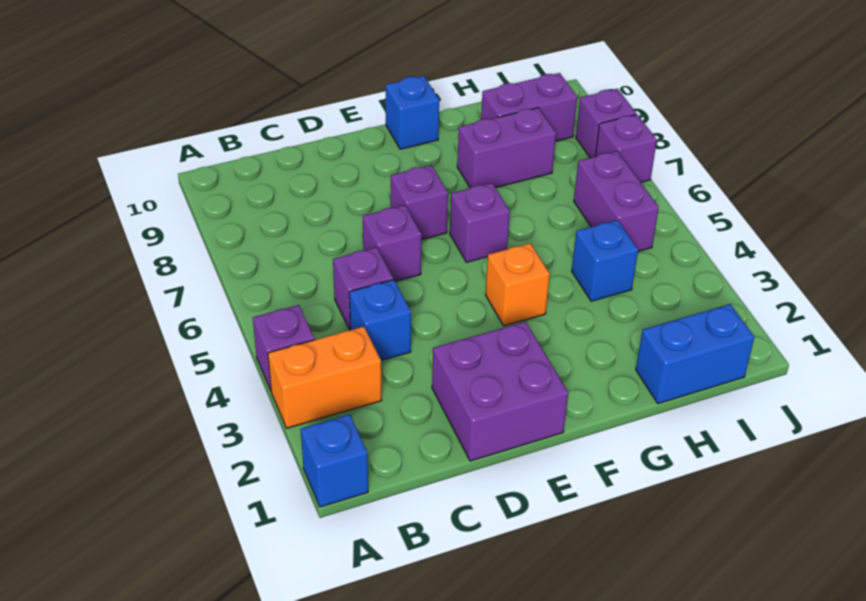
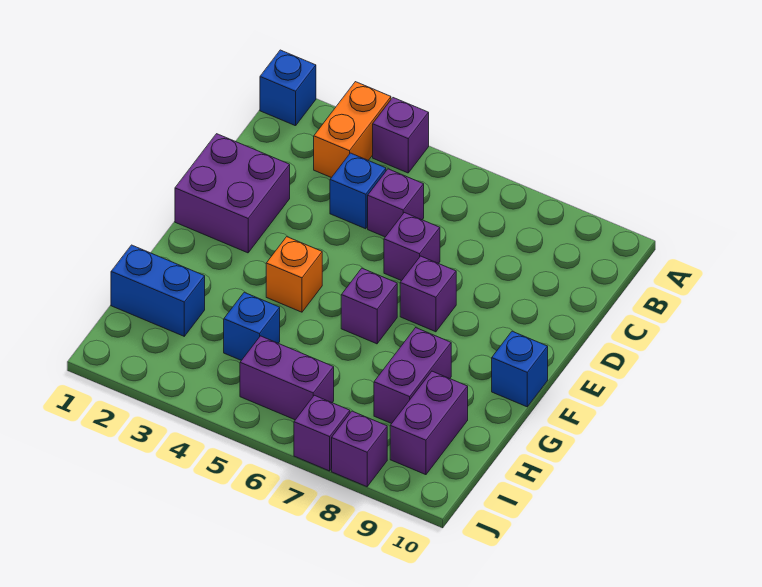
blue 1x2 brick [636,304,754,404] -> blue 1x2 brick turned to [111,245,205,336]

